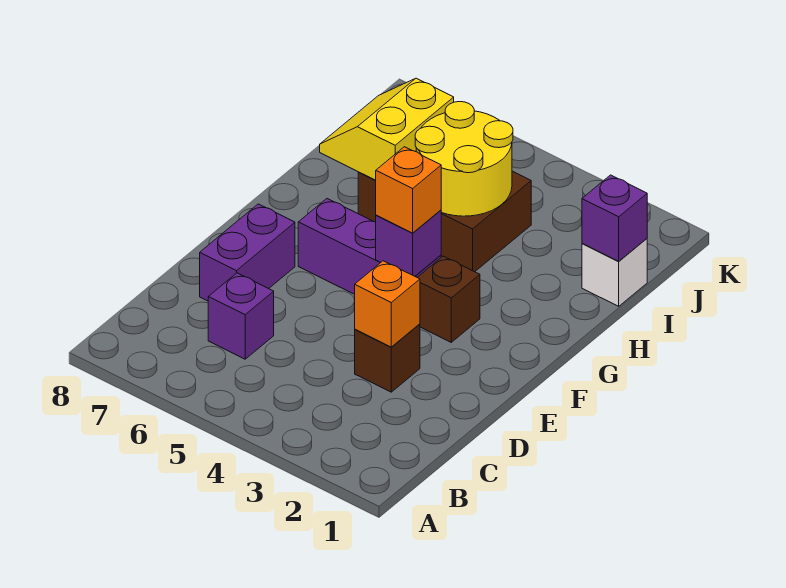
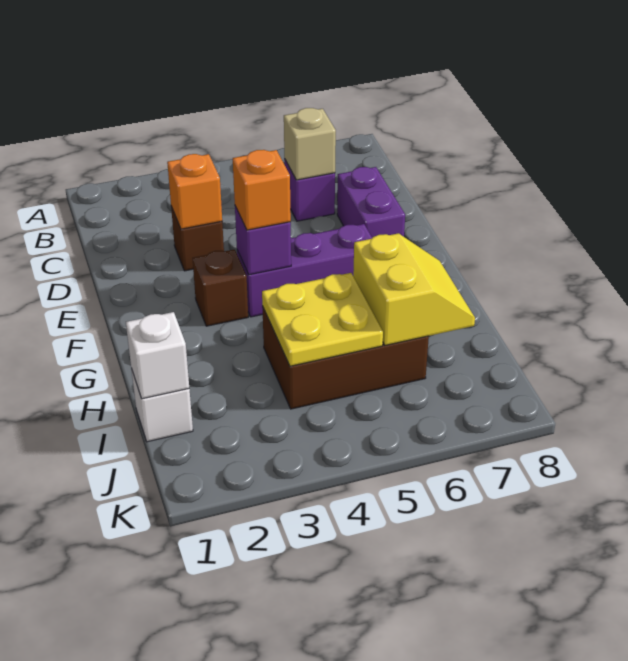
none -> tan 1x1 brick [284,108,336,180]
yellow 2x2 round brick [415,102,513,216] -> yellow 2x2 plate [262,273,383,366]
purple 1x1 brick [582,175,647,261] -> white 1x1 brick [126,312,189,399]

